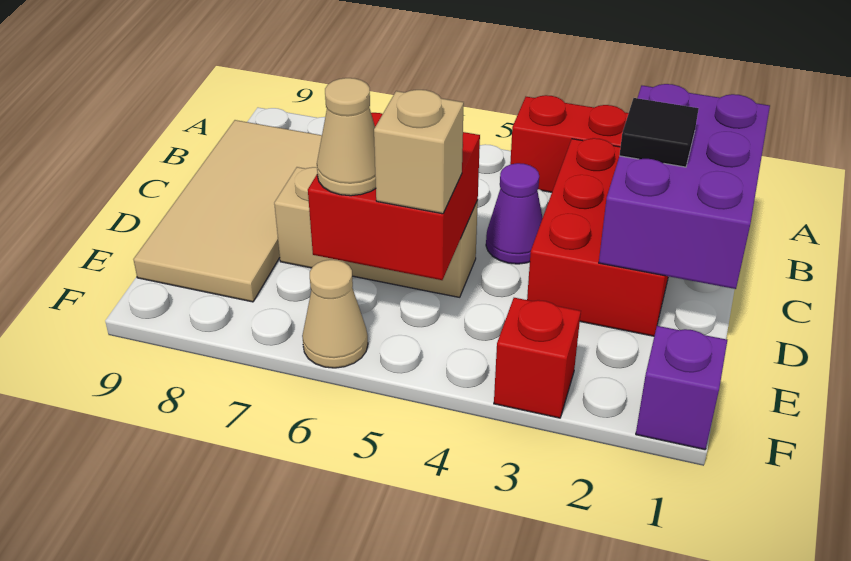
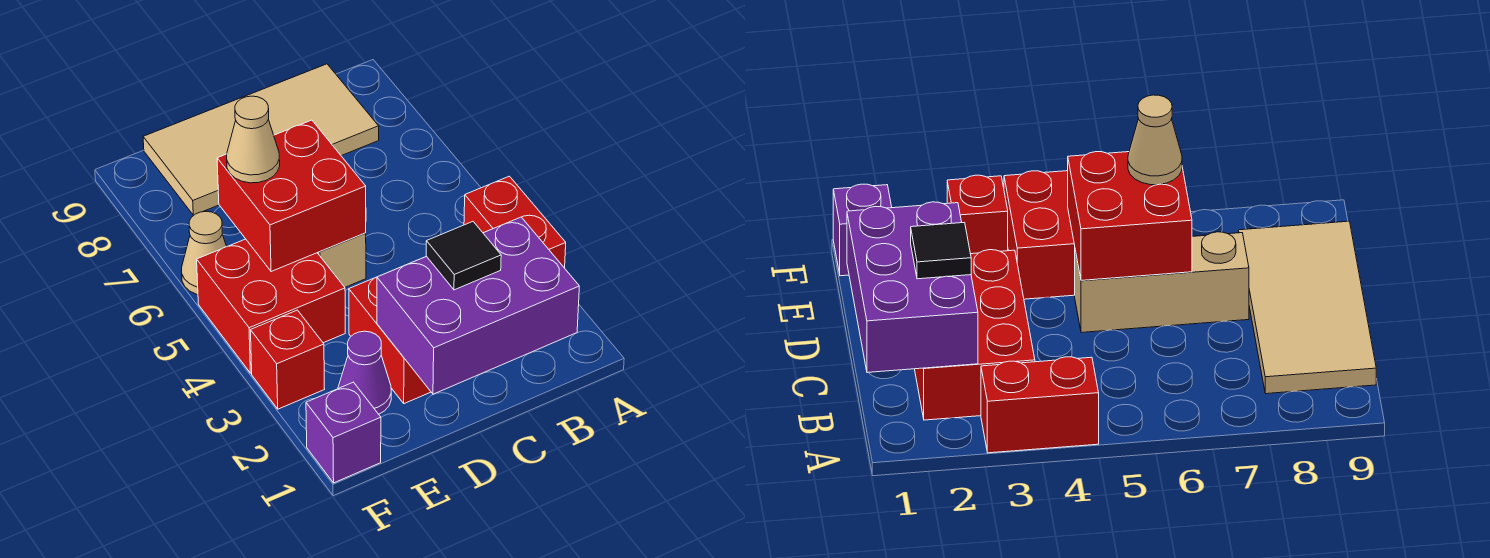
purple 1x1 cone [486,163,543,264] -> purple 1x1 cone moved to [338,331,391,414]
none -> red 2x2 brick [197,239,345,373]
tan 1x1 brick [374,90,464,214] -> none

